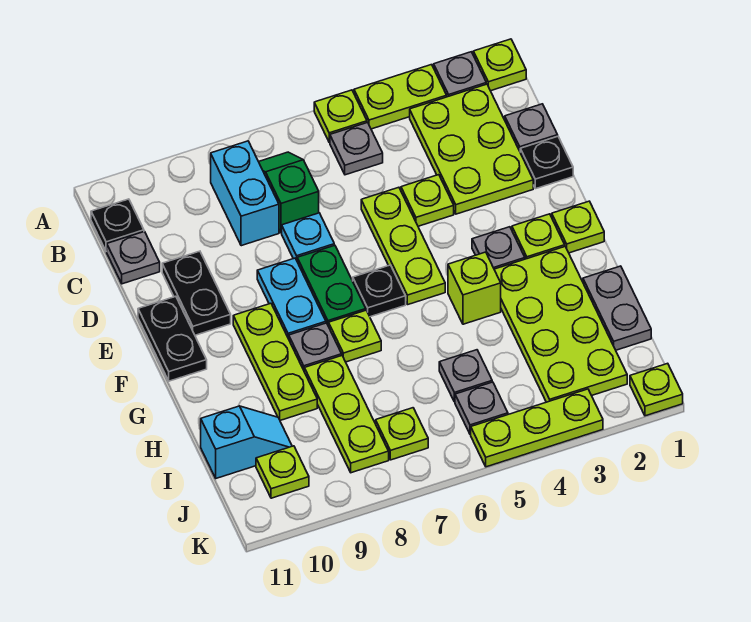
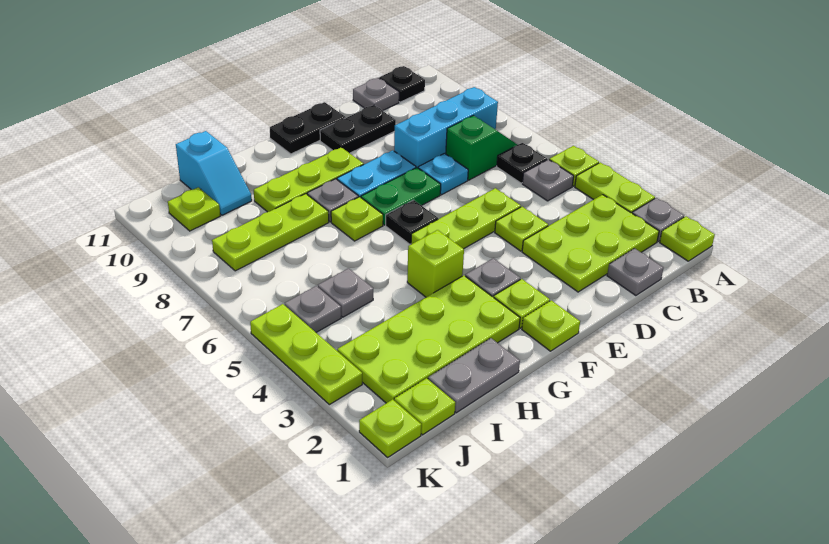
cyan 1x2 brick [211,141,279,246] -> cyan 1x3 brick [394,87,498,168]
black 1x1 plate [520,136,573,189] -> black 1x1 plate moved to [497,143,547,183]
lime 1x1 plate [376,408,428,460] -> lime 1x1 plate moved to [394,378,455,435]

